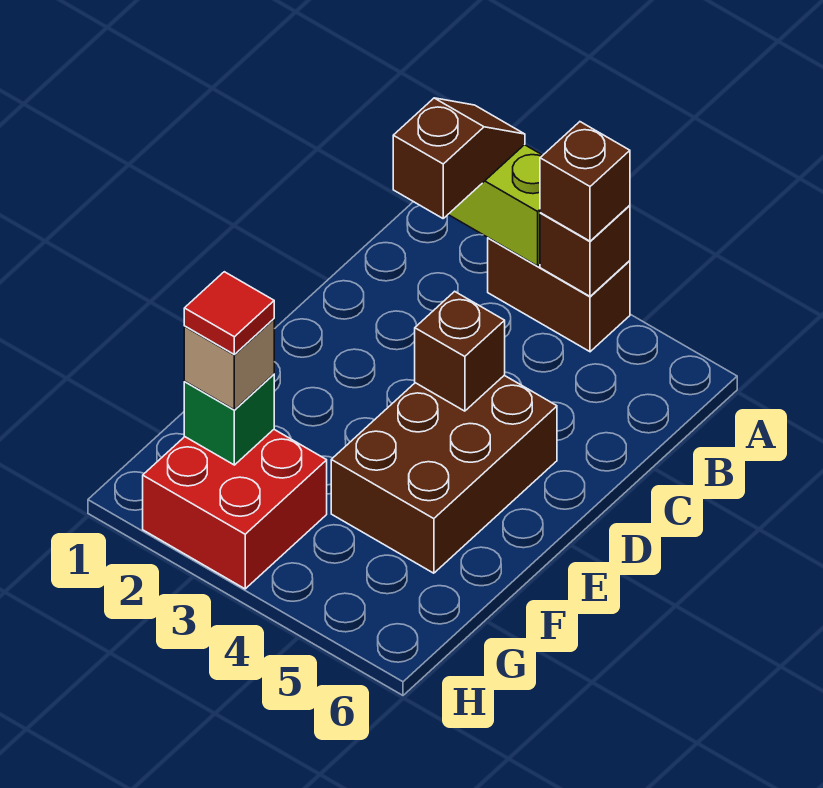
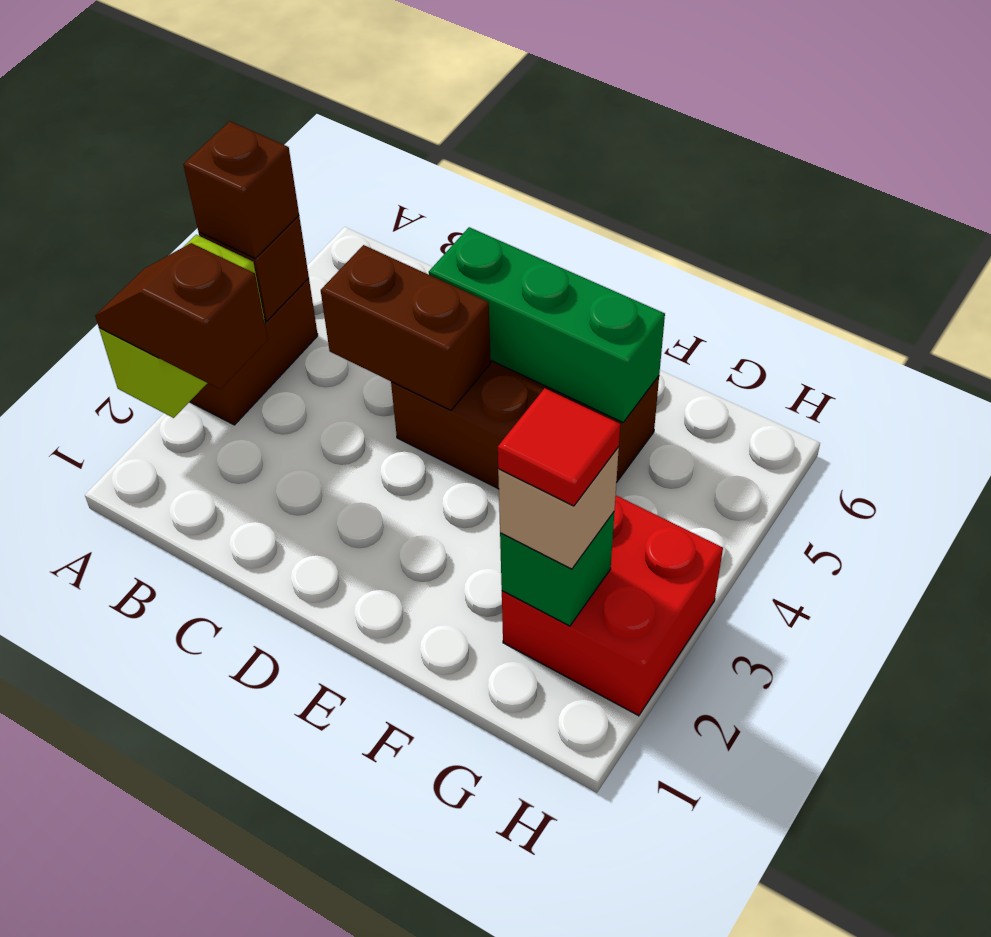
brown 1x1 brick [415,291,505,411] -> brown 1x2 brick [321,245,491,410]
none -> green 1x3 brick [429,227,665,422]

